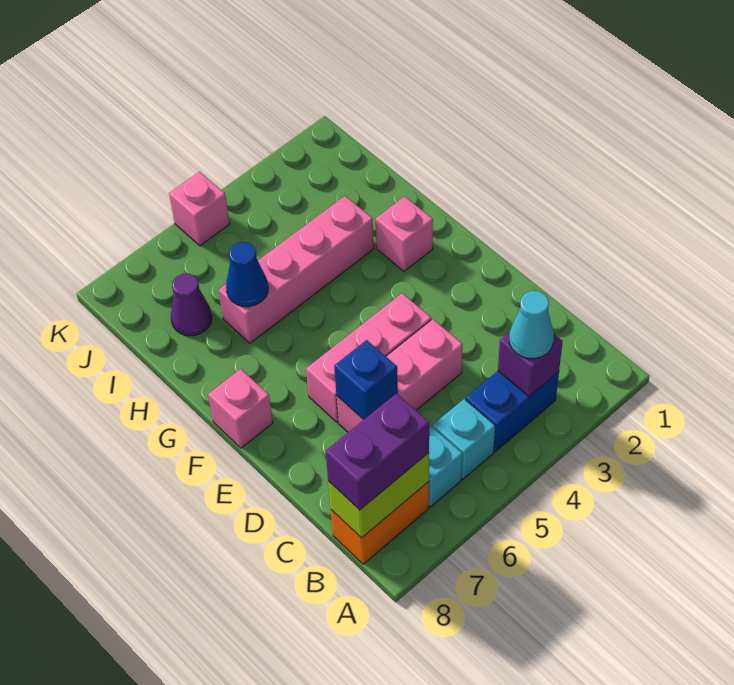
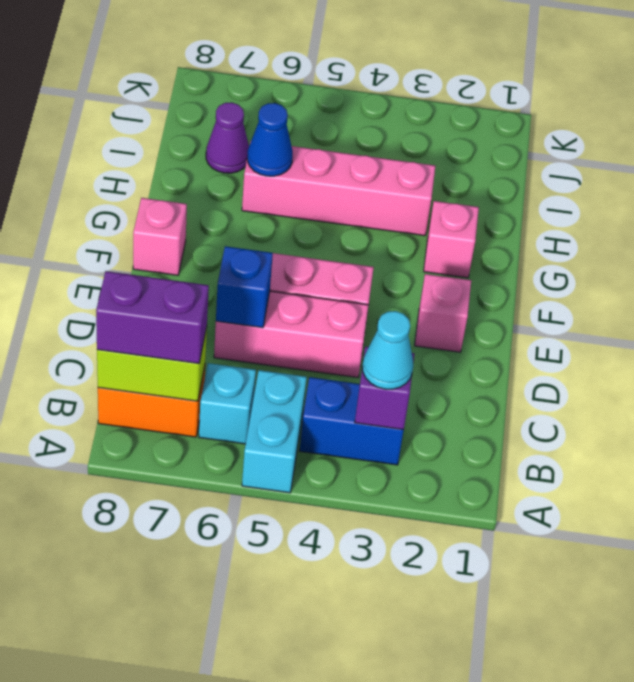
cyan 1x1 brick [433,399,495,479] -> cyan 1x2 brick [242,370,307,493]
pink 1x1 brick [169,172,230,246] -> pink 1x1 brick moved to [415,274,471,352]

